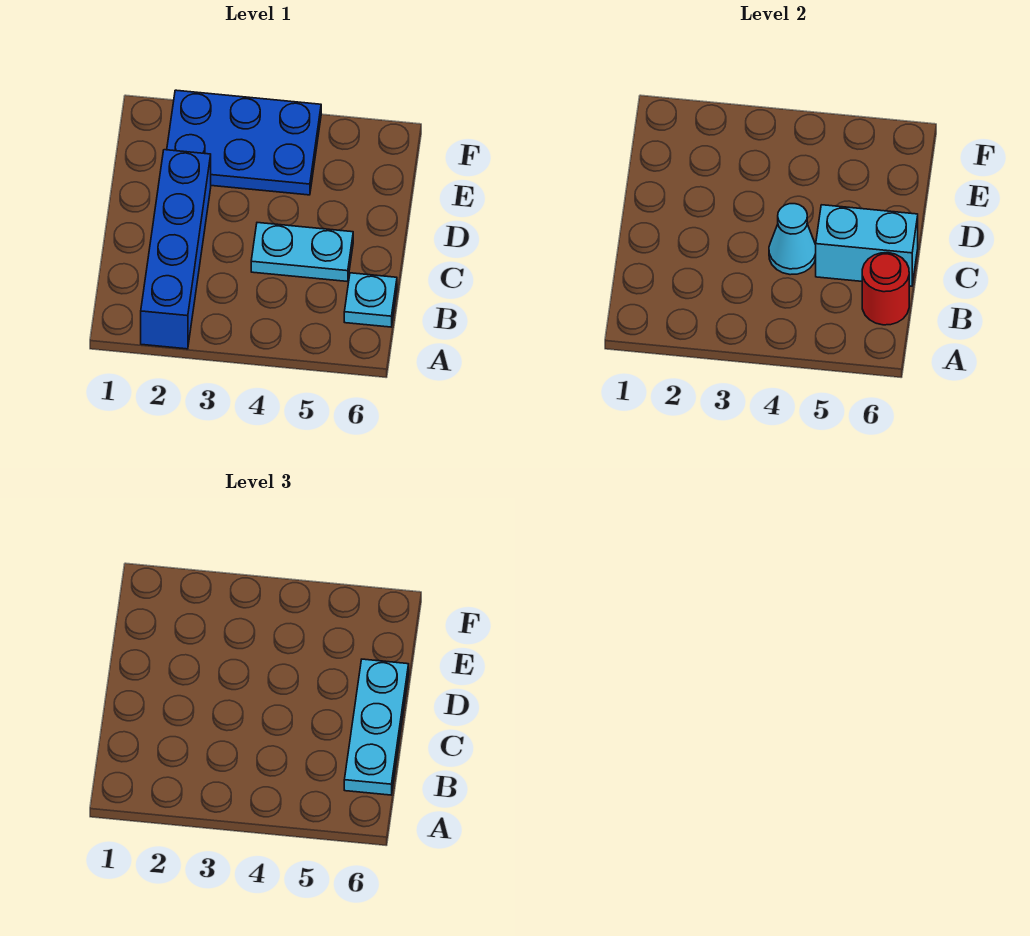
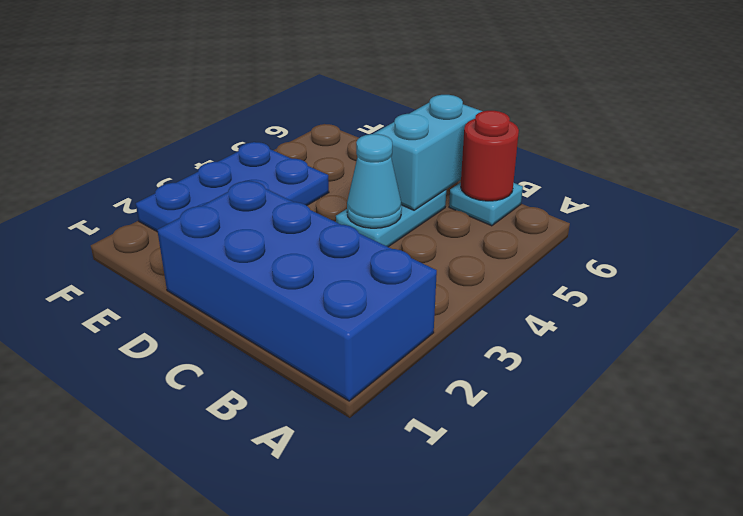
blue 1x4 brick [141,150,211,349] -> blue 2x4 brick [157,181,437,401]
cyan 1x3 plate [344,659,409,795] -> none

